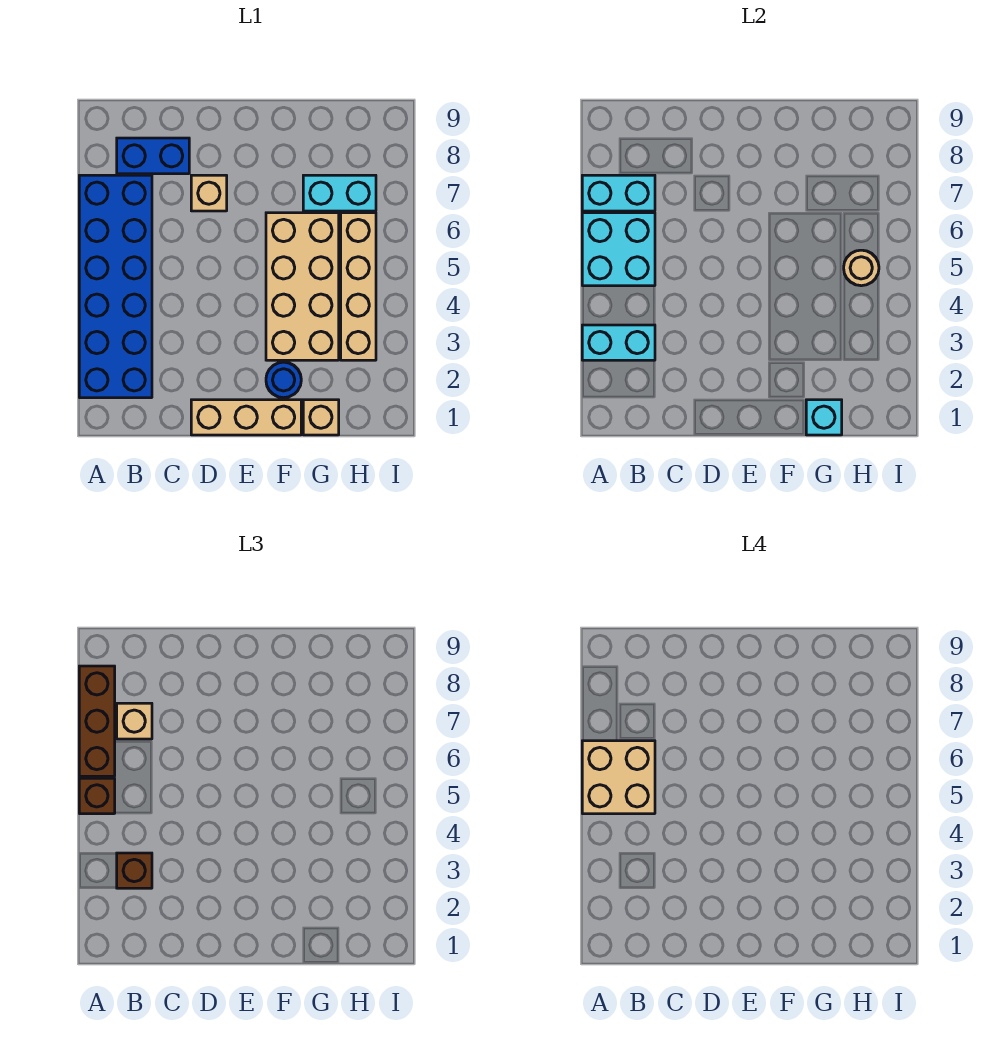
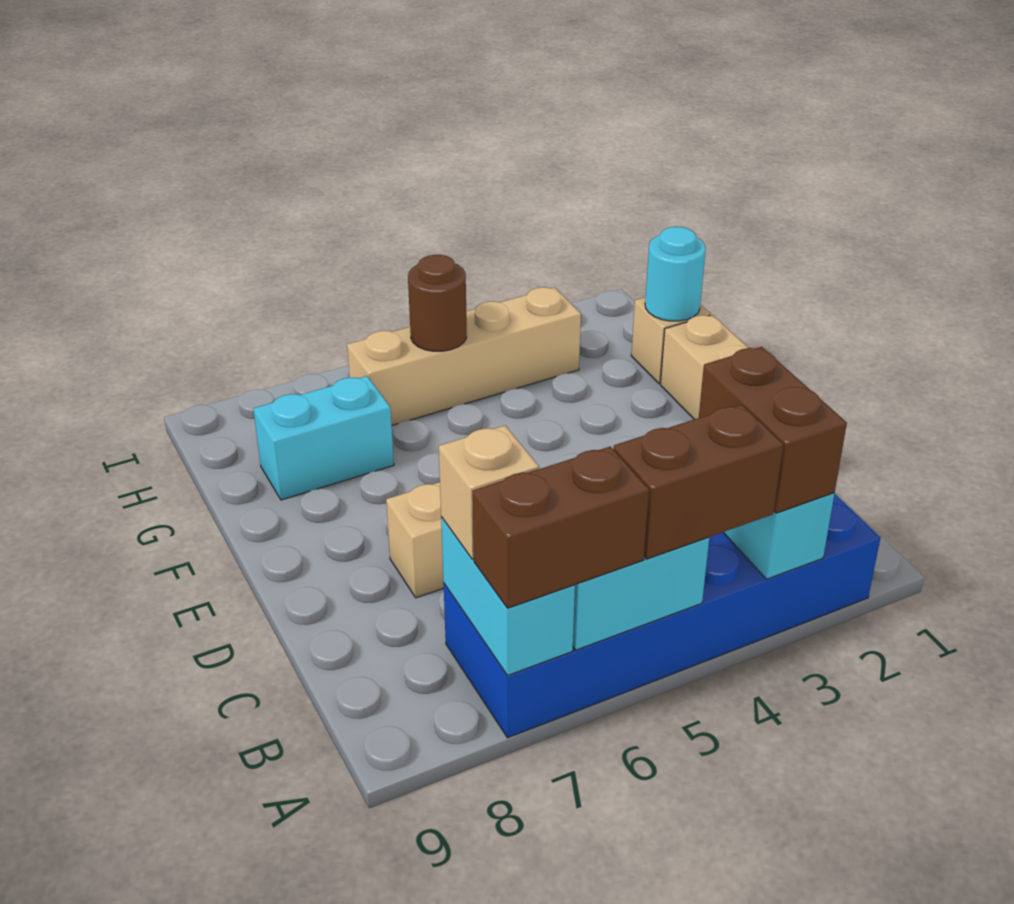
brown 1x1 brick [79,778,115,814] -> brown 1x2 brick [613,404,783,559]
tan 2x2 brick [582,741,655,814] -> none
brown 1x3 brick [79,666,115,776] -> brown 1x2 brick [473,447,649,608]
brown 1x1 brick [117,853,152,888] -> brown 1x2 brick [699,347,847,513]
blue 1x2 brick [117,138,189,174] -> none
blue 1x1 round brick [266,362,301,398] -> none
tan 2x4 brick [266,213,339,360] -> none
cyan 1x1 brick [806,400,842,435] -> cyan 1x1 round brick [645,227,706,321]
cyan 1x2 brick [303,175,376,211] -> cyan 1x2 brick turned to [253,376,394,500]
tan 1x1 round brick [844,250,879,286] -> brown 1x1 round brick [408,255,467,351]

